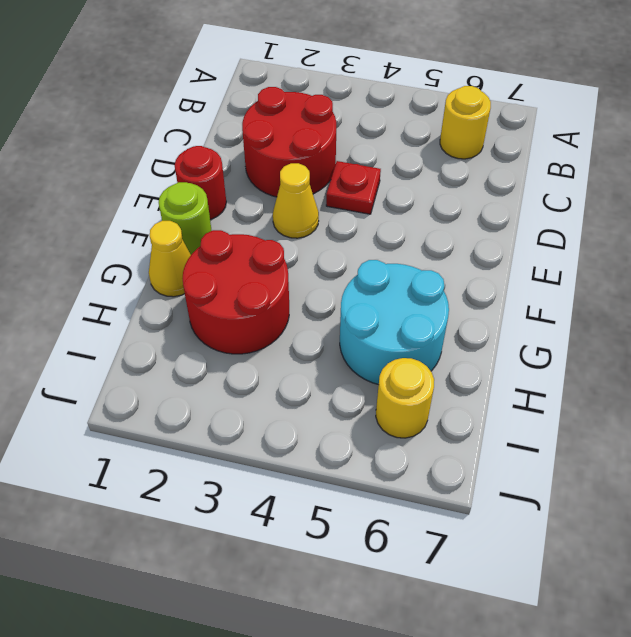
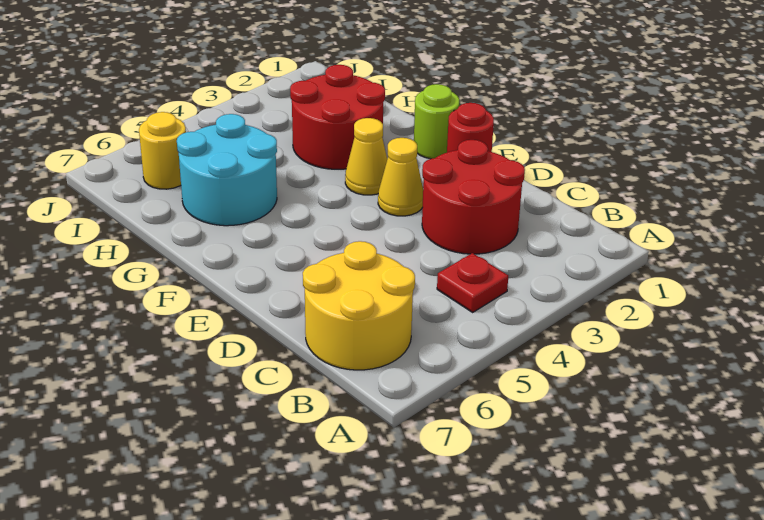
yellow 1x1 round brick [440,86,491,159] -> yellow 2x2 round brick [303,241,415,370]
red 1x1 plate [326,161,381,214] -> red 1x1 plate moved to [437,253,508,312]
yellow 1x1 cone [149,221,191,297] -> yellow 1x1 cone moved to [345,118,387,195]

